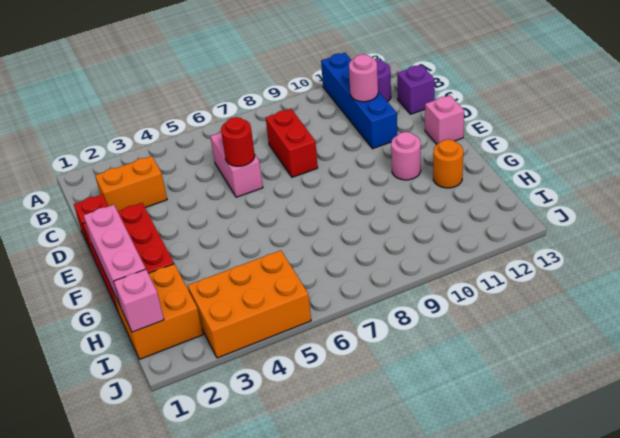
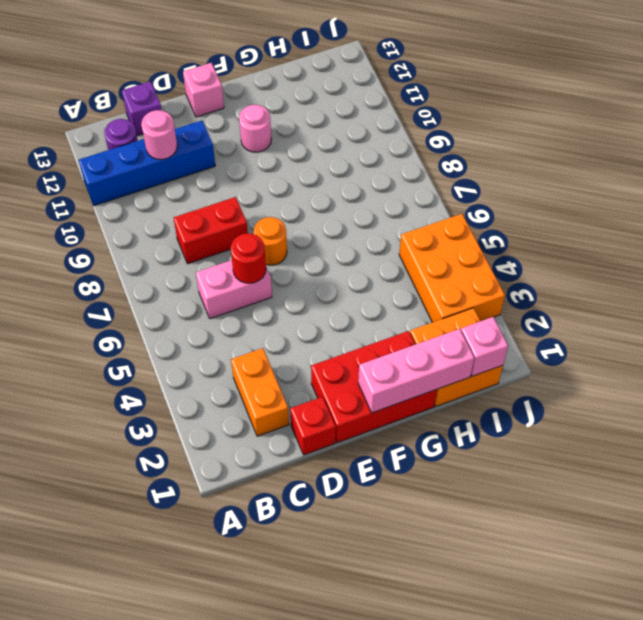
orange 1x1 round brick [433,139,463,188] -> orange 1x1 round brick moved to [254,217,287,265]

